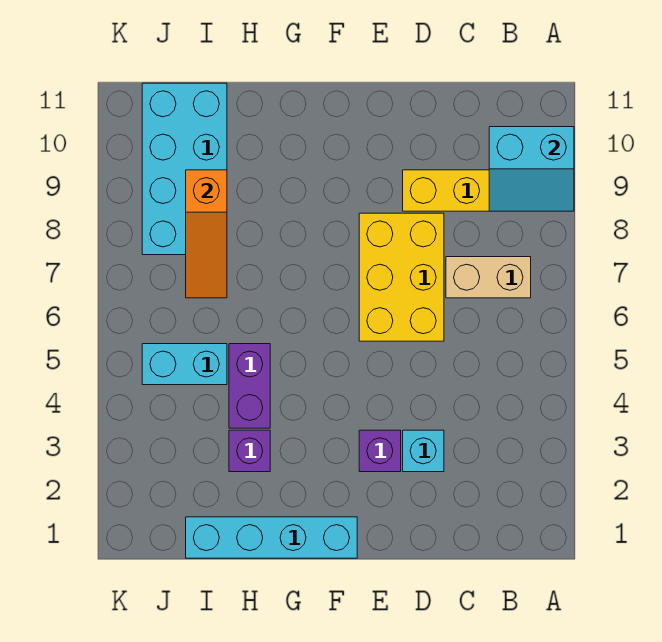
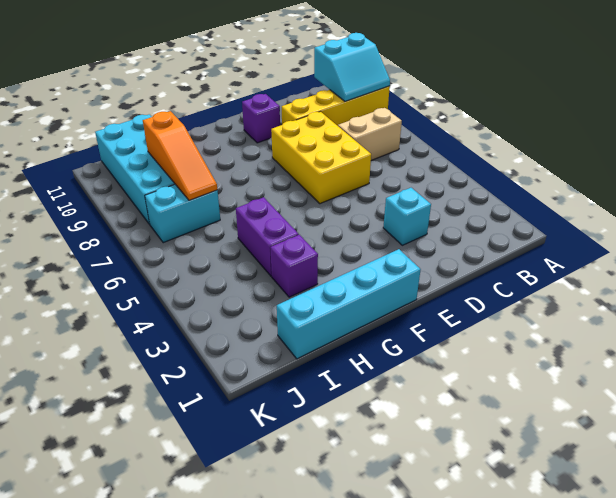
purple 1x1 brick [359,430,401,472] -> purple 1x1 brick moved to [242,94,280,143]
cyan 1x2 brick [142,344,227,385] -> cyan 1x2 brick moved to [145,184,220,243]

